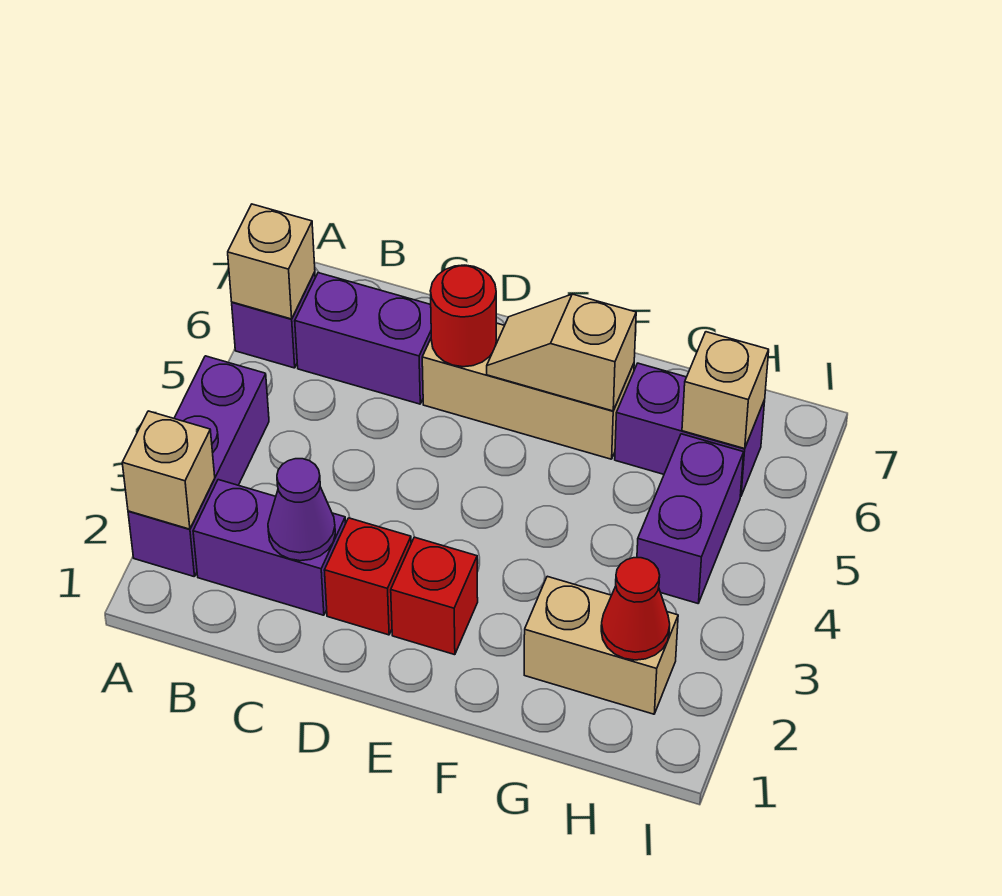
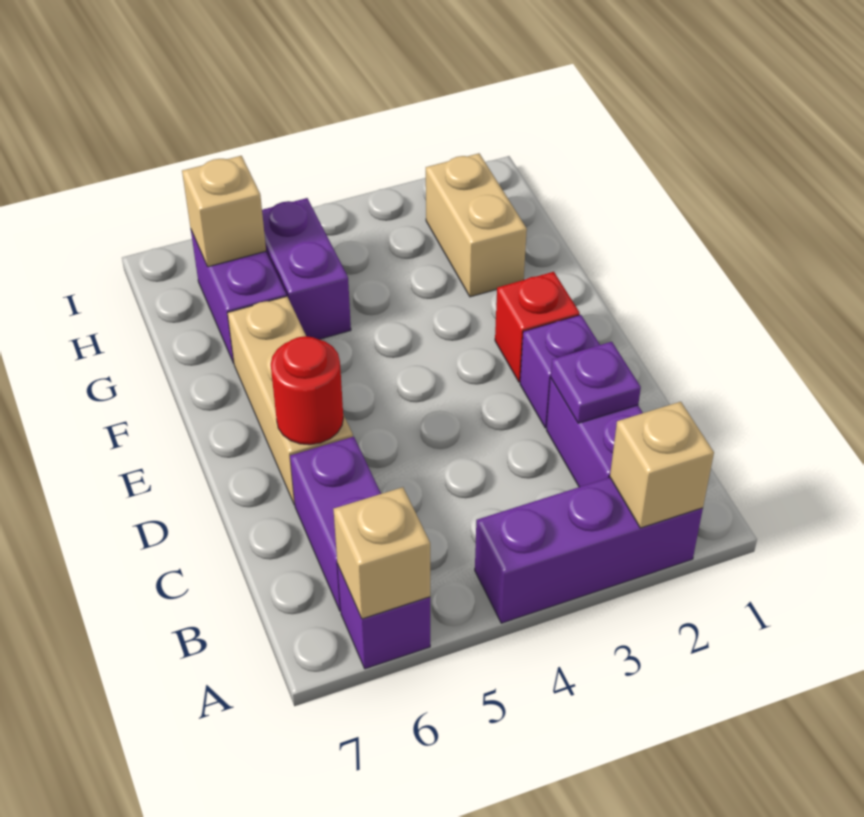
purple 1x1 cone [268,459,335,561] -> purple 1x1 plate [551,342,641,423]
red 1x1 brick [324,518,411,635] -> purple 1x1 brick [520,315,600,428]
tan 1x2 slope [487,294,636,411] -> none
red 1x1 cone [601,558,670,660] -> none
purple 1x2 brick [637,434,744,603] -> purple 1x2 brick turned to [262,198,351,339]

